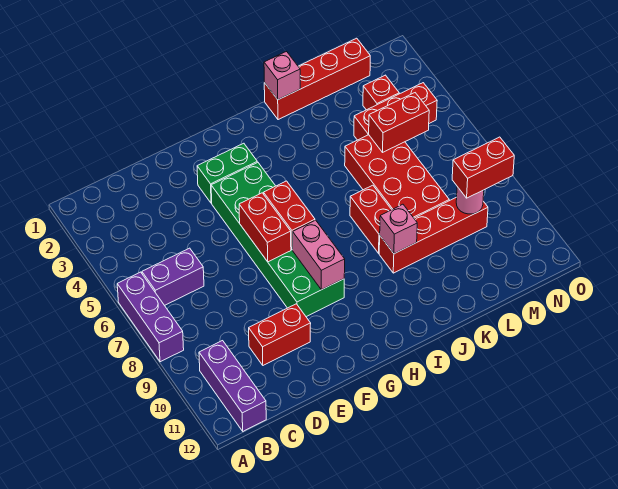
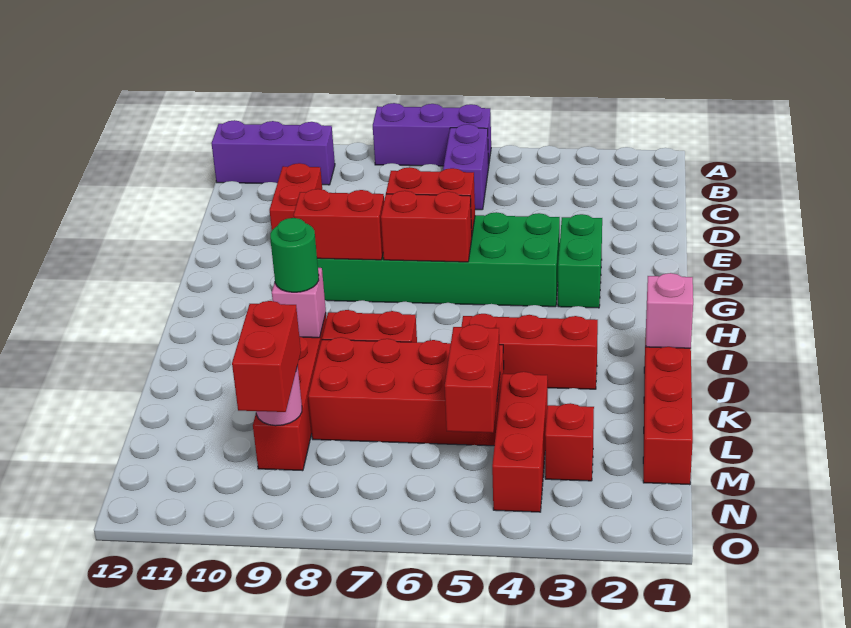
pink 1x2 brick [293,220,345,290] -> red 1x2 brick [294,189,384,260]
none -> red 1x3 brick [461,314,598,389]
none -> green 1x1 round brick [270,218,319,292]

